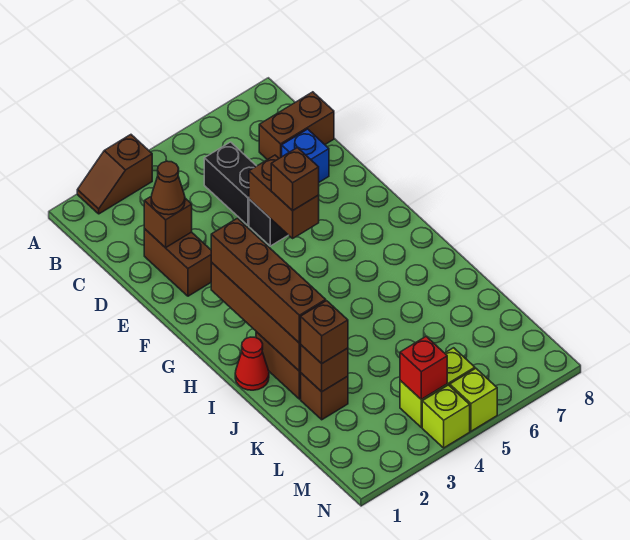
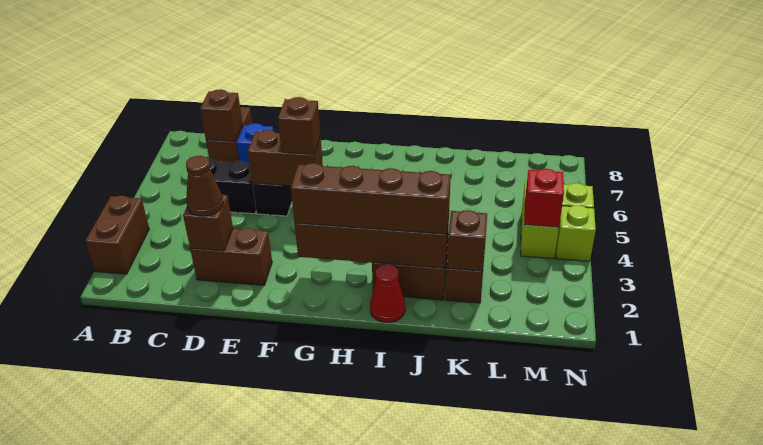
brown 1x2 slope [77,135,152,214] -> brown 1x2 brick [85,196,149,274]
brown 1x1 brick [301,301,348,364] -> brown 1x1 brick moved to [200,89,243,142]

